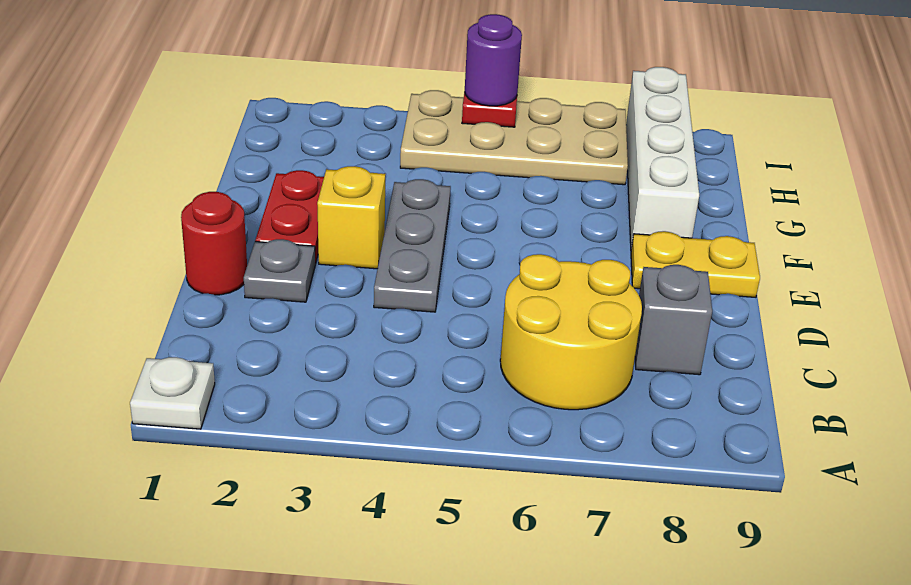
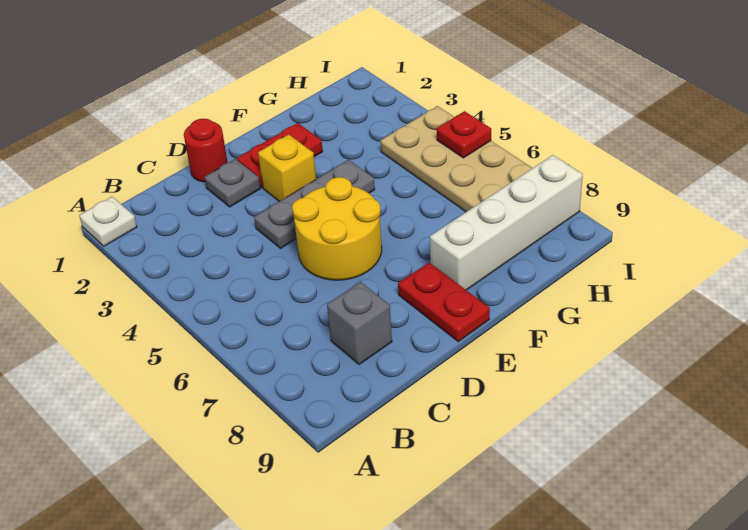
yellow 2x2 round brick [500,254,642,410] -> yellow 2x2 round brick moved to [292,177,382,280]
yellow 1x2 plate [631,231,760,297] -> red 1x2 plate [398,263,490,342]
purple 1x1 round brick [465,14,522,106] -> none

